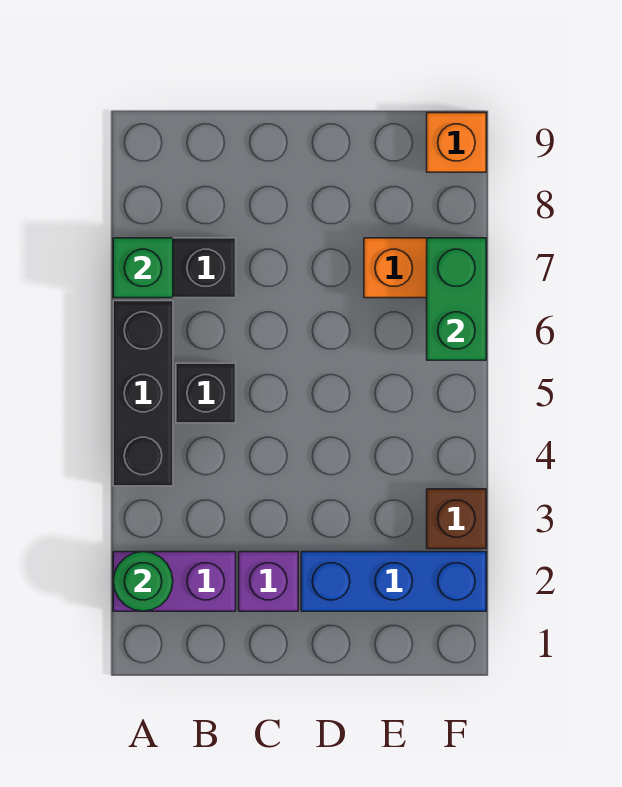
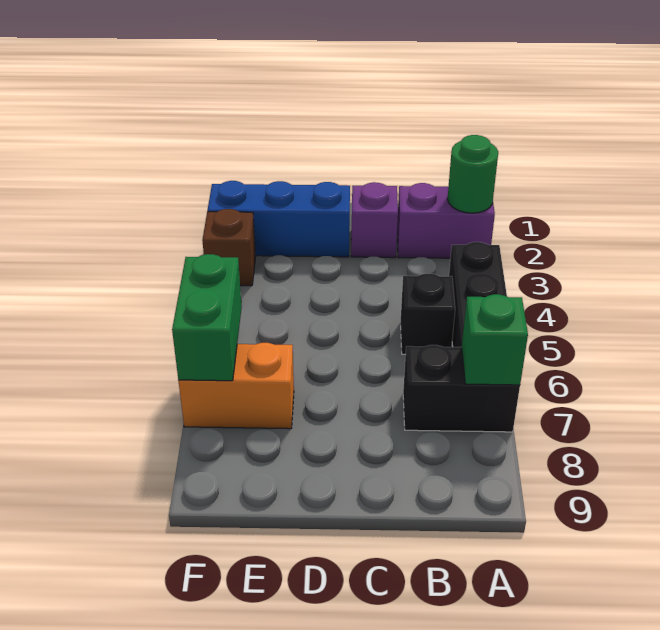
orange 1x1 brick [427,113,486,172] -> none

